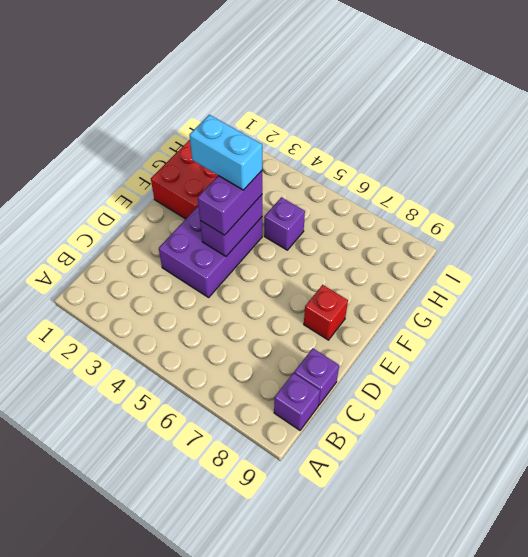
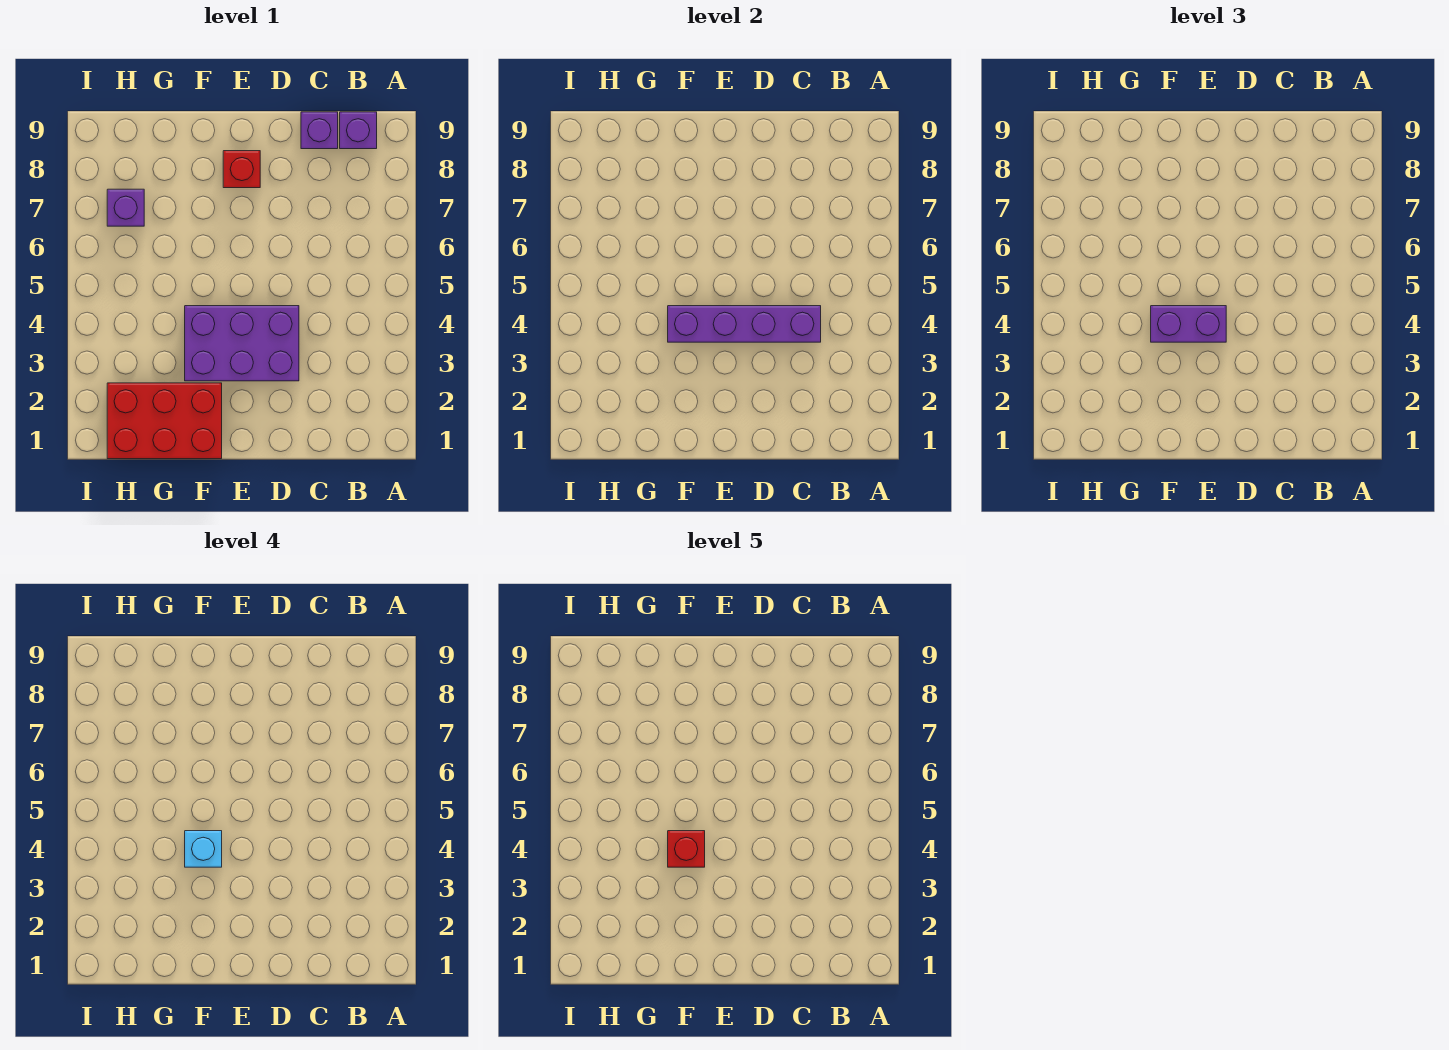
purple 1x2 brick [200,195,262,256] -> purple 1x4 brick [668,306,821,342]
cyan 1x2 brick [190,115,262,190] -> cyan 1x1 brick [185,831,222,867]
none -> red 1x1 brick [668,831,705,867]
purple 1x1 brick [264,197,305,250] -> purple 1x1 brick moved to [107,189,144,226]

